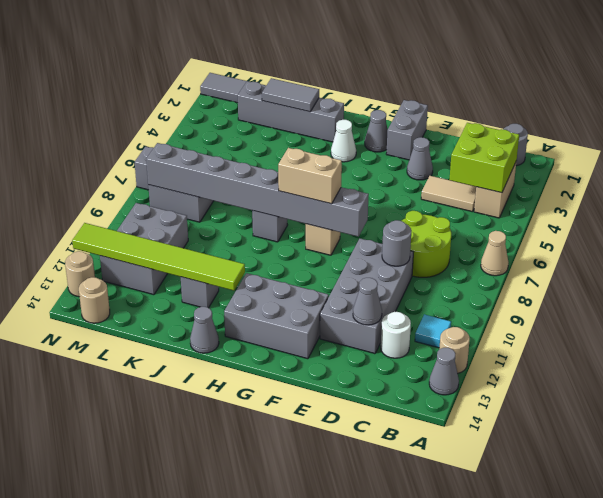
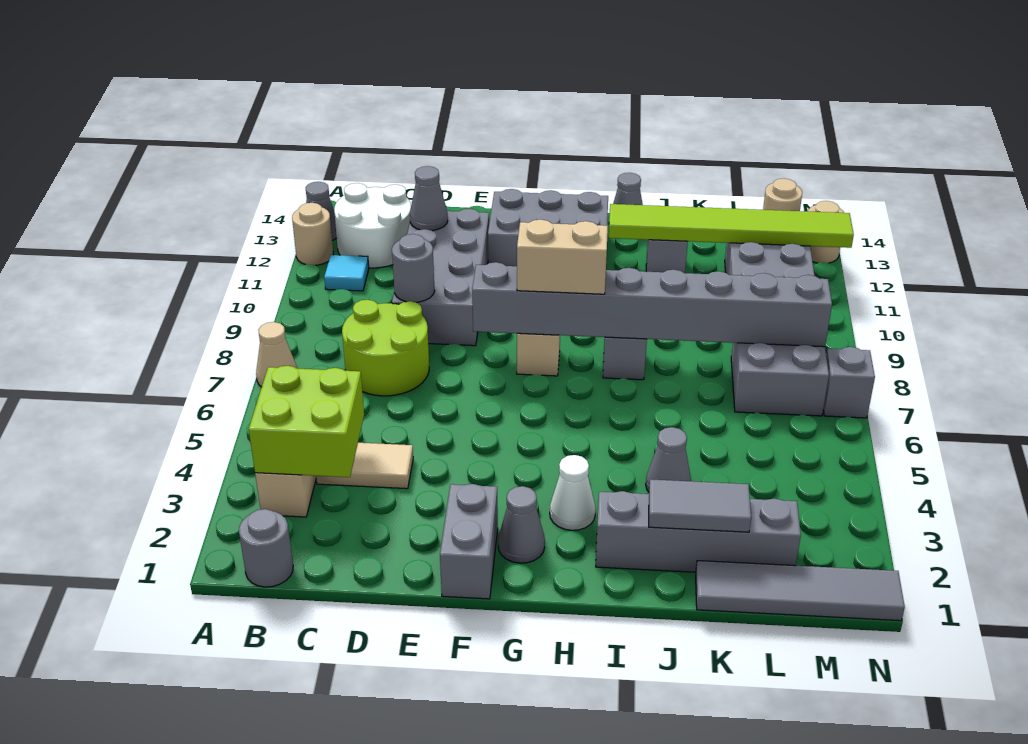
white 1x1 round brick [381,312,411,358] -> white 2x2 round brick [334,183,411,268]
grey 1x1 cone [407,137,433,180] -> grey 1x1 cone moved to [646,427,691,492]

